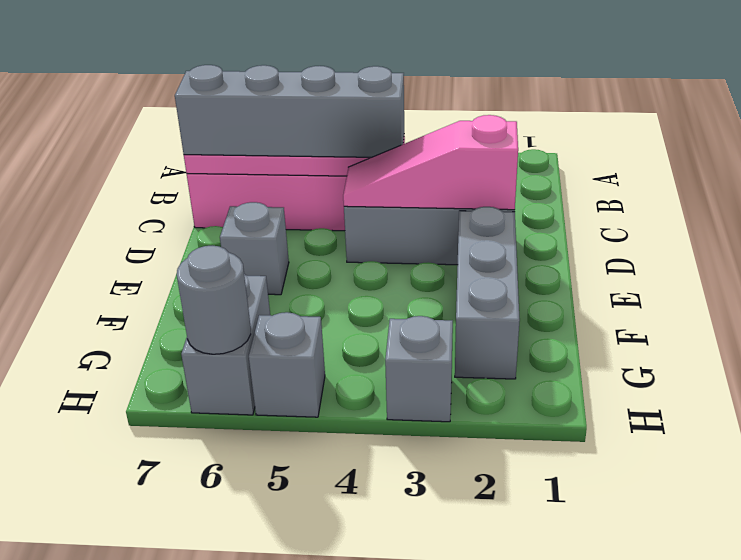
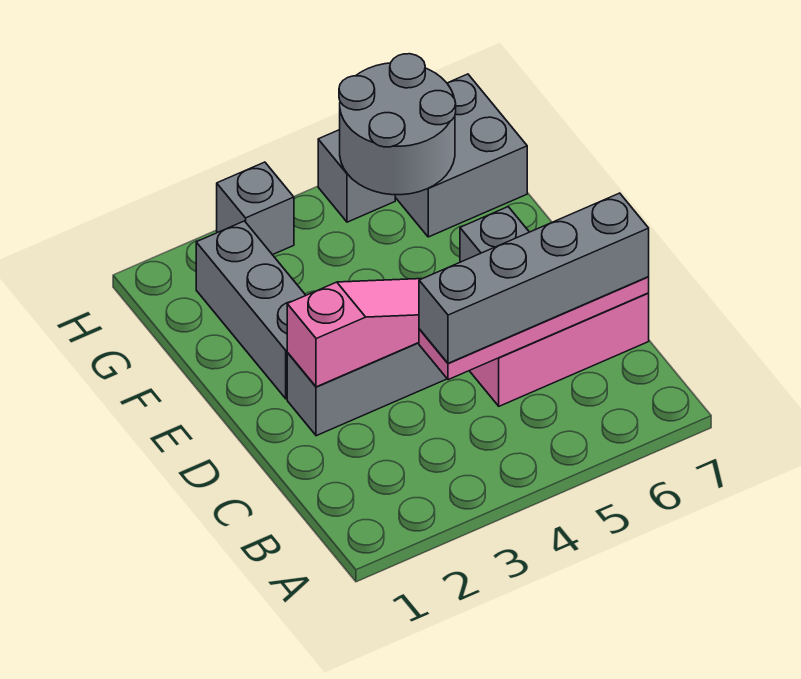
grey 1x2 brick [181,274,270,415] -> grey 2x2 brick [395,74,527,237]
grey 1x1 round brick [177,246,251,354] -> grey 2x2 round brick [339,54,456,195]

